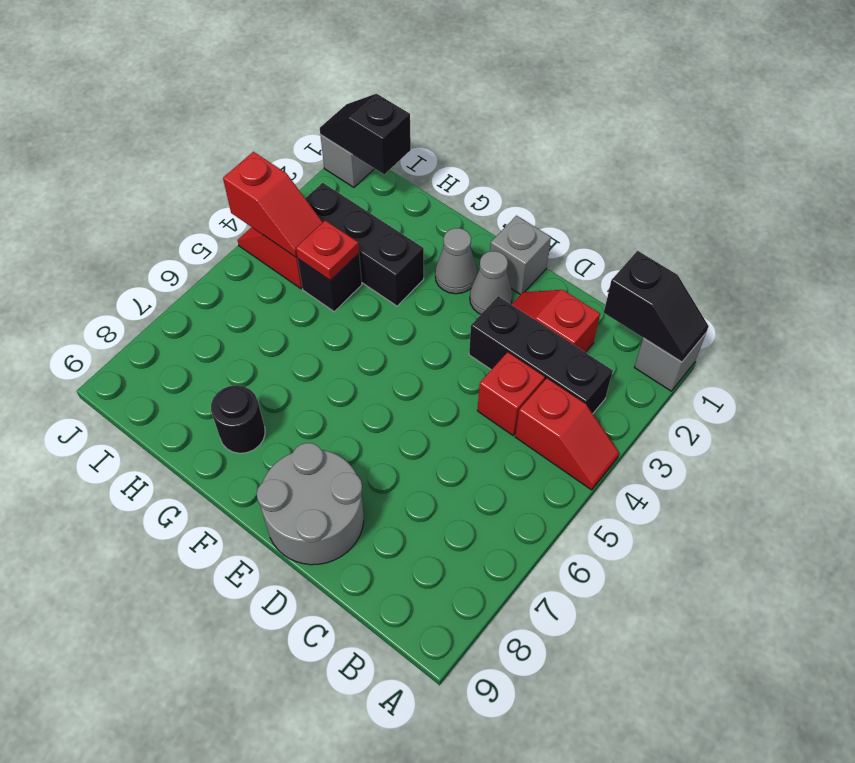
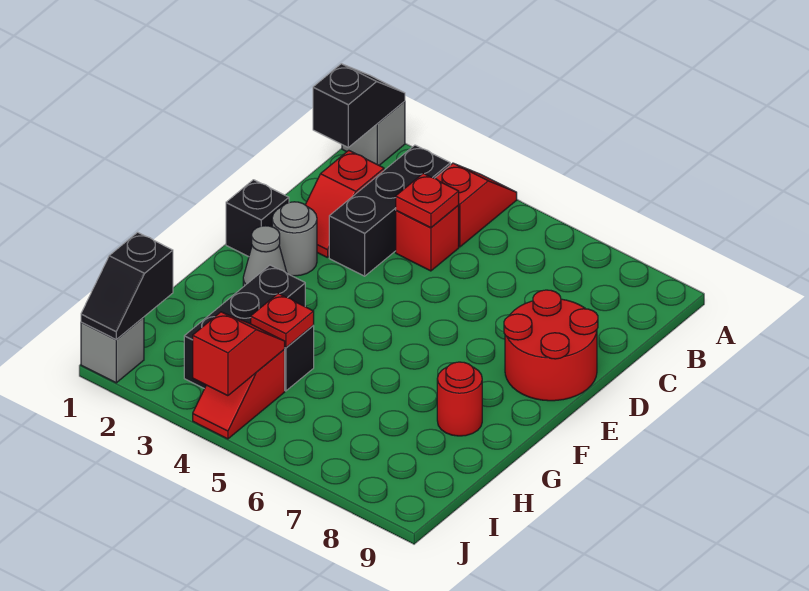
none -> red 1x1 plate [396,173,459,228]
grey 2x2 round brick [257,443,364,565] -> red 2x2 round brick [504,290,598,401]
grey 1x1 brick [490,216,551,295] -> black 1x1 brick [226,180,289,257]
grey 1x1 cone [470,251,512,314] -> grey 1x1 round brick [272,202,317,276]
black 1x1 round brick [211,385,265,453] -> red 1x1 round brick [437,362,482,436]

